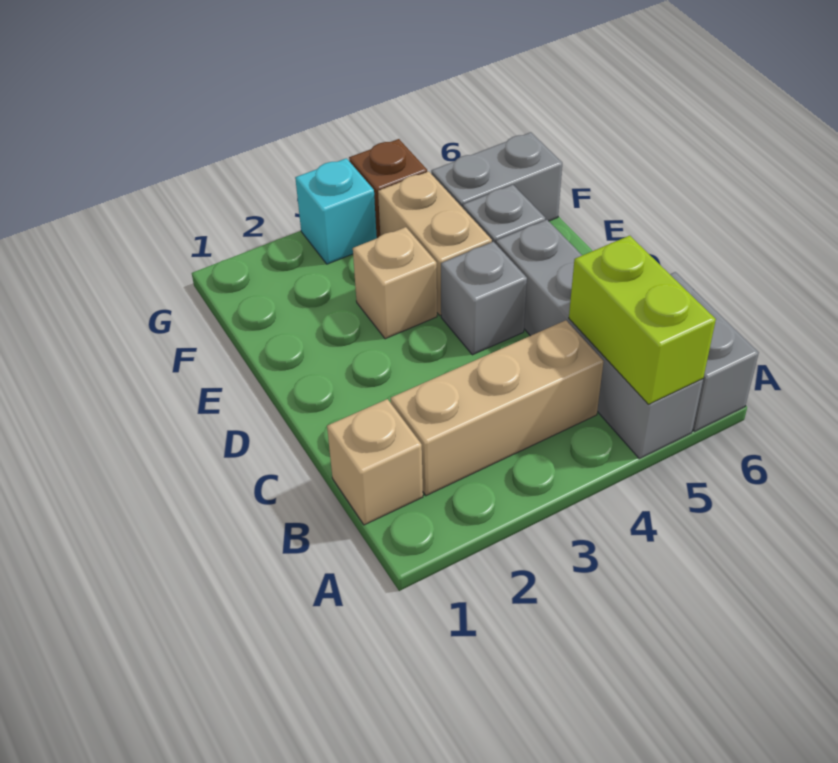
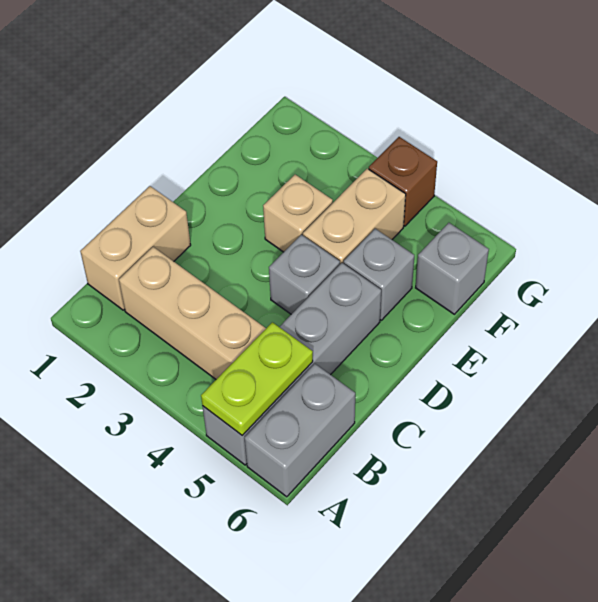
lime 1x2 brick [569,236,716,404] -> lime 1x2 plate [201,322,313,436]
tan 1x1 brick [327,399,423,525] -> tan 1x2 brick [80,186,191,310]
grey 1x2 brick [431,132,562,221] -> grey 1x1 brick [416,223,489,314]
cyan 1x1 brick [295,158,377,264] -> none

